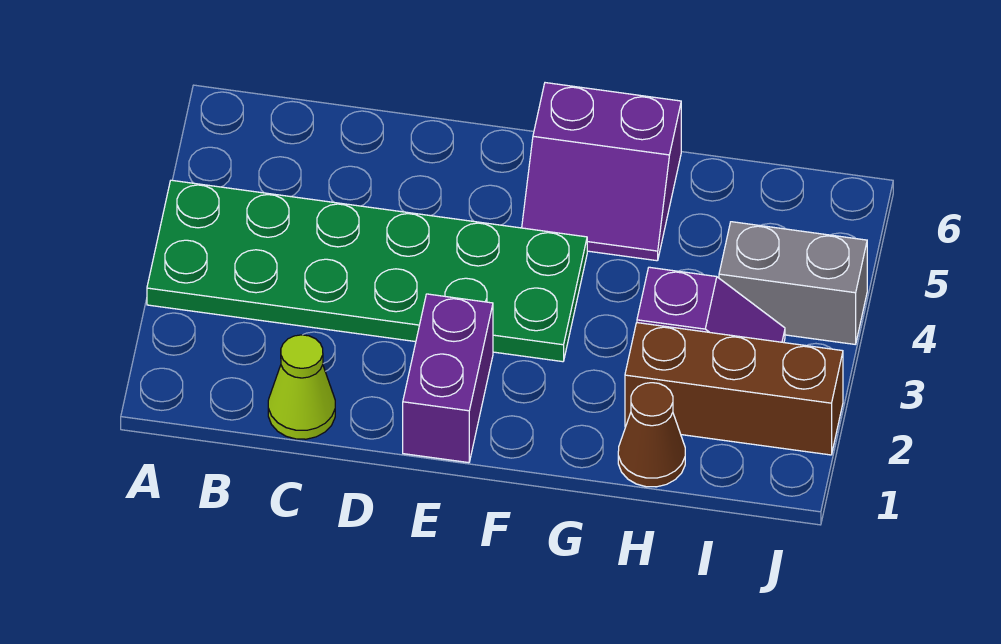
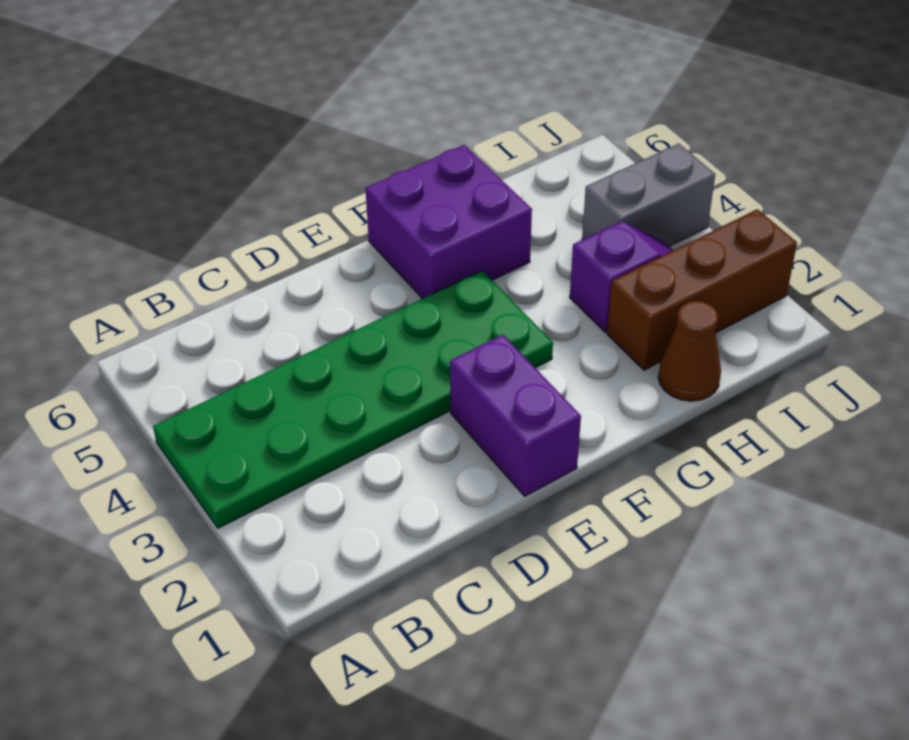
lime 1x1 cone [268,335,335,439] -> none
purple 2x2 slope [522,83,681,261] -> purple 2x2 brick [366,145,532,299]

